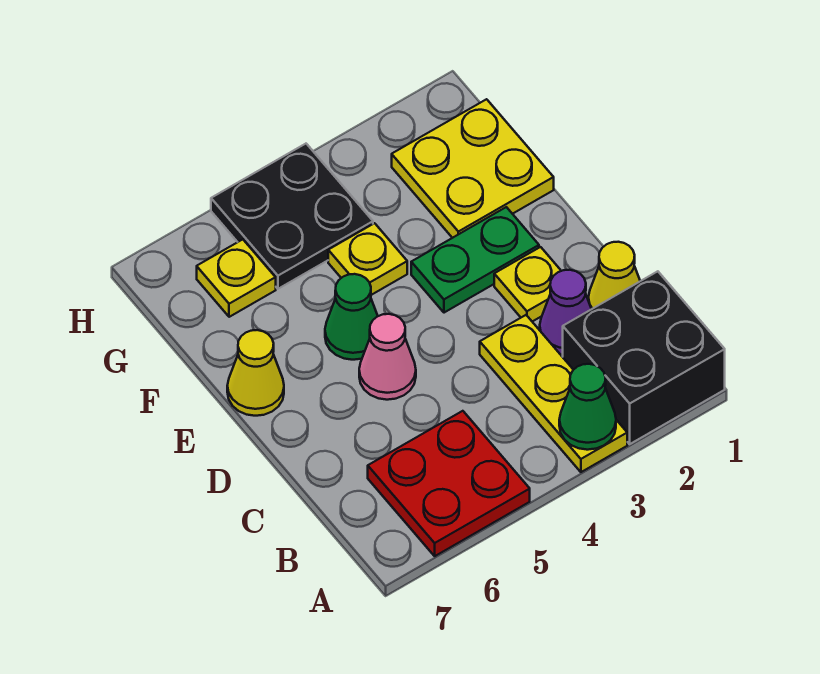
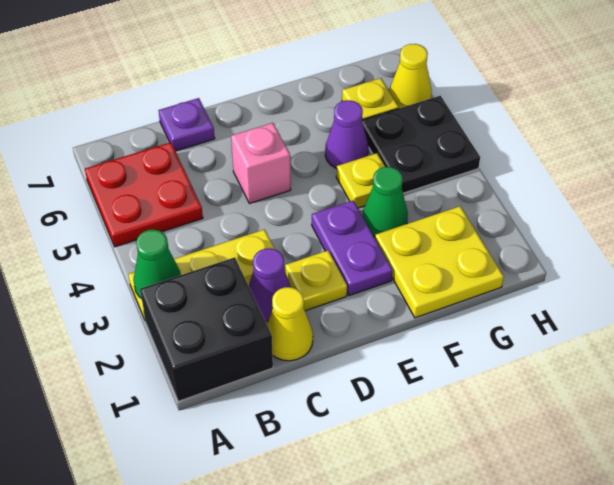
none -> purple 1x1 plate [158,98,215,151]
pink 1x1 cone [359,314,416,400] -> pink 1x1 brick [231,123,291,204]
green 1x2 plate [411,207,539,313] -> purple 1x2 plate [312,200,393,296]
green 1x1 cone [325,274,378,360] -> green 1x1 cone moved to [363,167,408,236]
yellow 1x1 cone [227,330,284,416] -> yellow 1x1 cone moved to [390,44,432,108]
none -> purple 1x1 cone [325,100,369,169]

